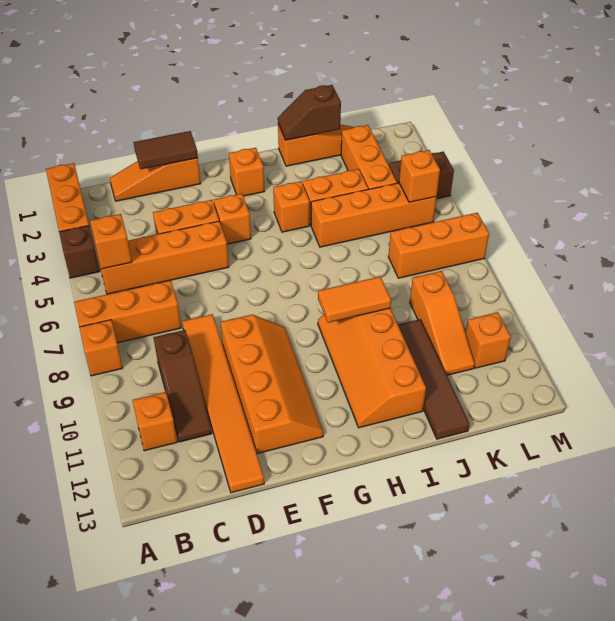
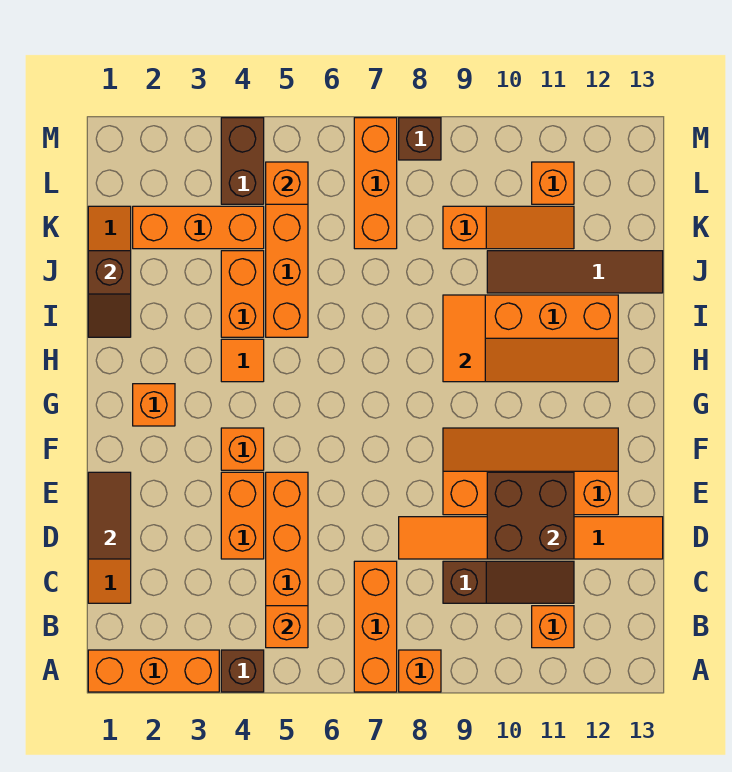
none -> brown 2x2 brick [487,472,574,559]
orange 1x1 brick [273,181,310,232] -> orange 1x1 tile [221,339,264,382]
none -> brown 1x1 brick [399,118,441,160]

